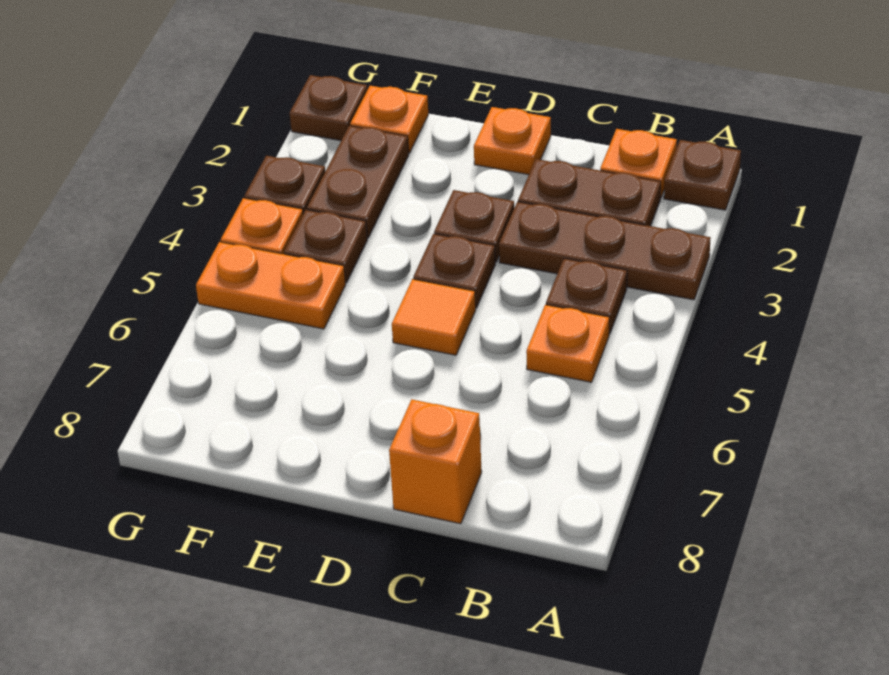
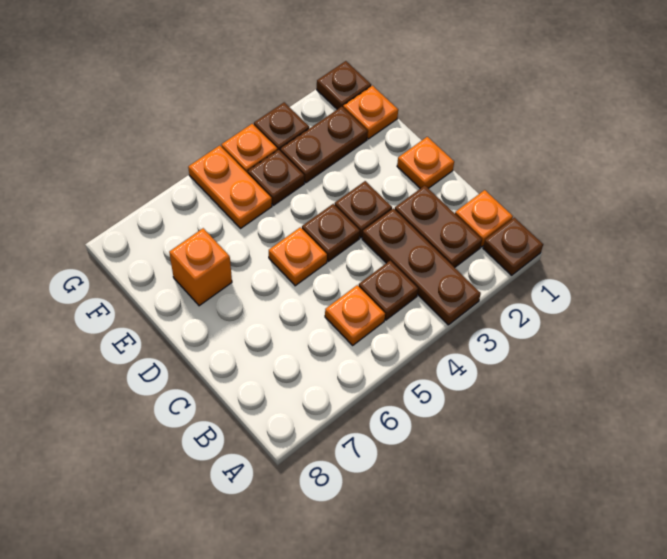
orange 1x1 brick [389,399,482,524] -> orange 1x1 brick moved to [169,228,232,306]
orange 1x1 tile [392,279,476,355] -> orange 1x1 plate [269,227,327,286]

